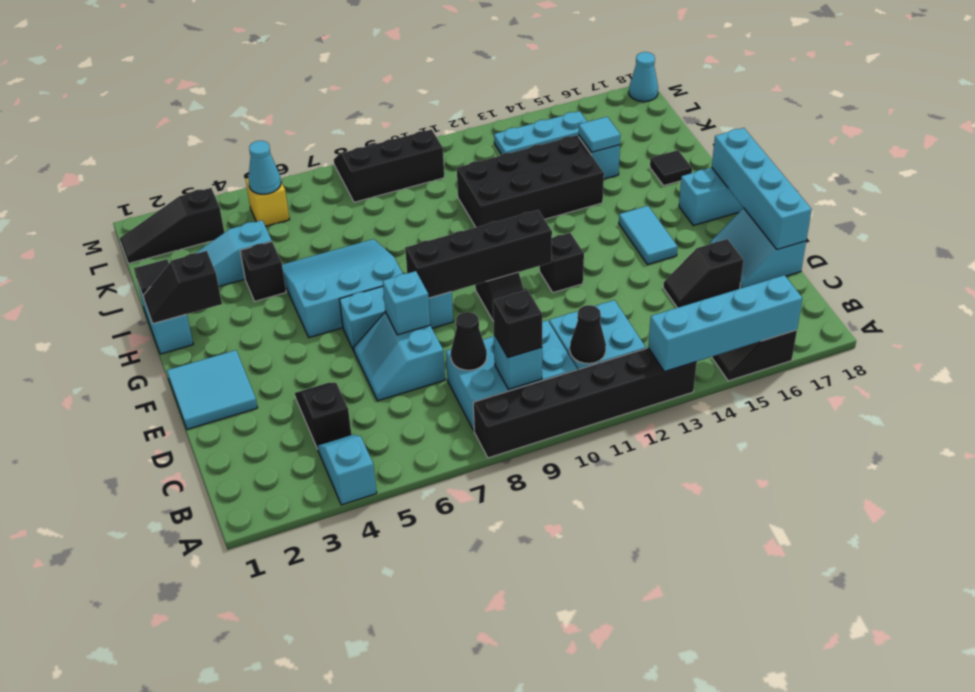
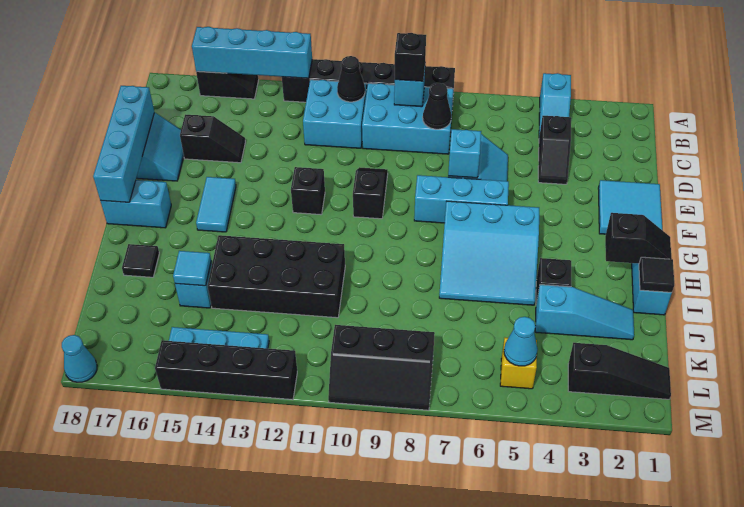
black 1x4 brick [405,210,552,298] -> black 1x4 brick moved to [155,340,297,400]

